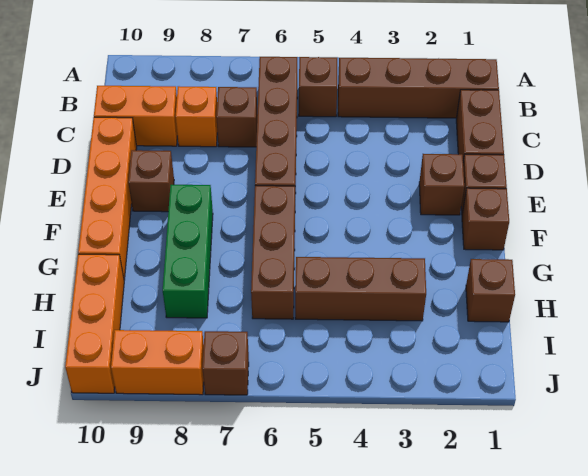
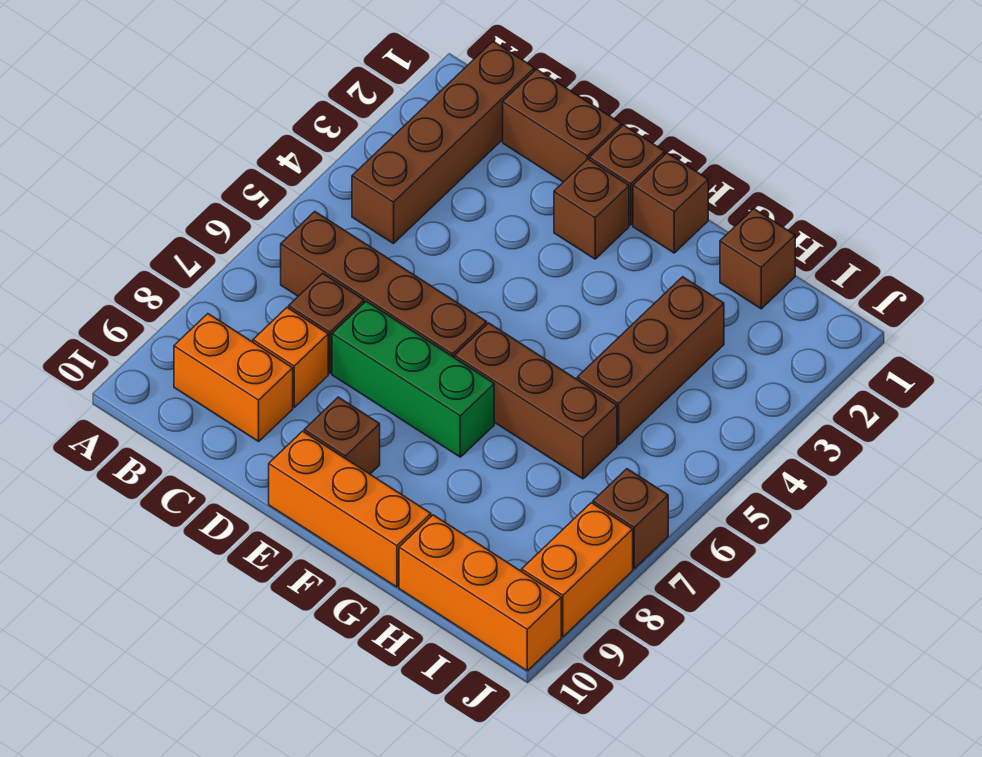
brown 1x1 brick [299,57,337,117] -> none
orange 1x2 brick [94,86,177,146] -> orange 1x2 brick turned to [174,314,293,441]
orange 1x4 brick [78,117,137,280] -> orange 1x3 brick [269,431,431,587]
green 1x3 brick [163,185,213,318] -> green 1x3 brick moved to [332,301,494,457]

